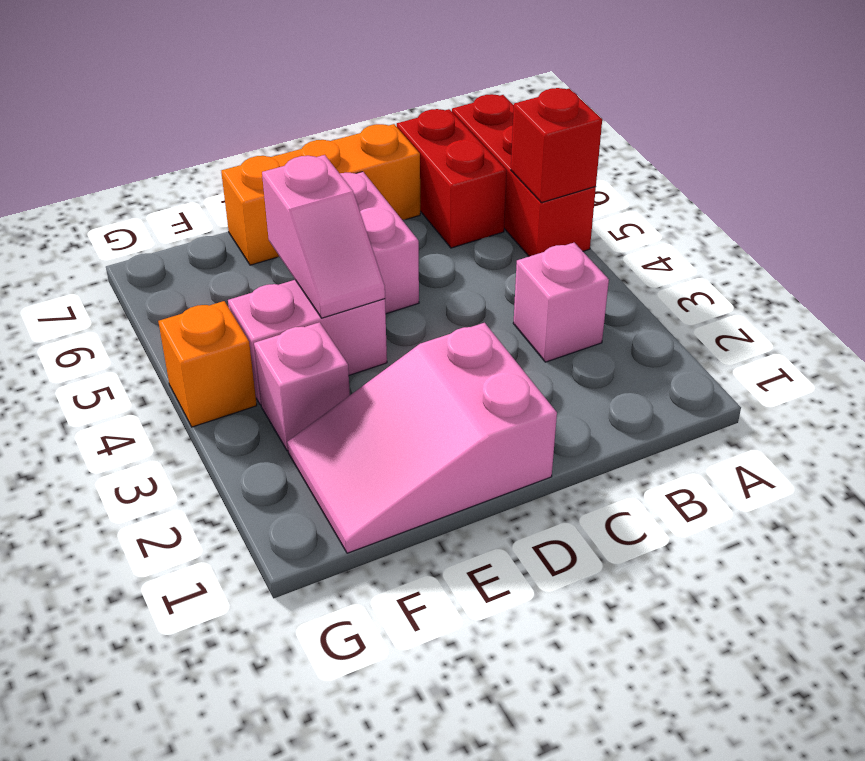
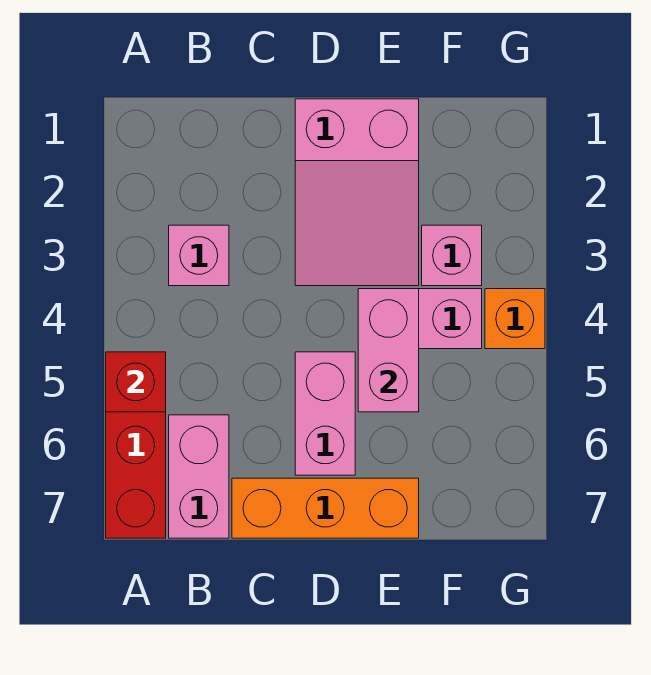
red 1x2 brick [397,109,507,248] -> pink 1x2 brick [169,415,229,538]
pink 2x3 slope [287,323,557,553] -> pink 2x3 slope turned to [295,99,419,286]
pink 1x2 slope [262,155,385,318] -> pink 1x2 brick [358,289,419,412]

